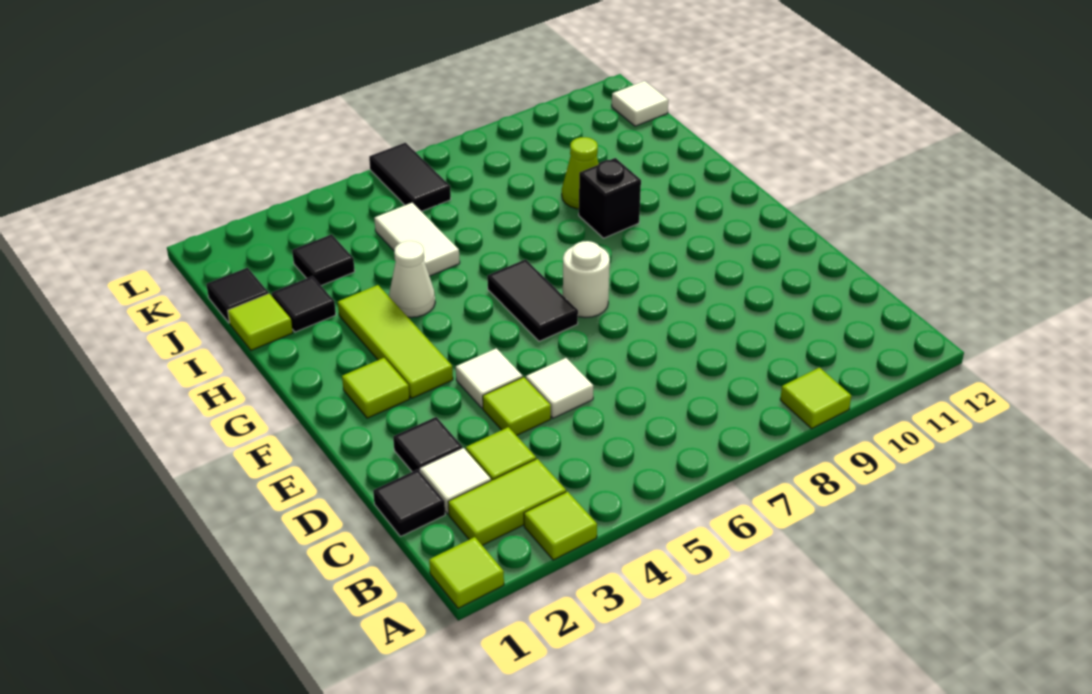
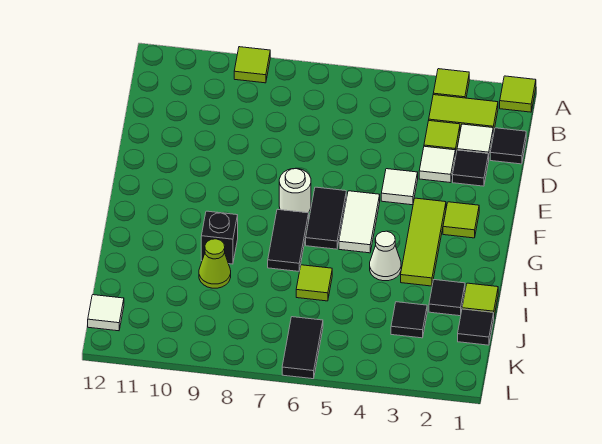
lime 1x1 tile [483,377,551,436] -> lime 1x1 tile moved to [296,265,332,301]
white 1x1 tile [526,358,593,418] -> white 1x1 tile moved to [419,146,456,183]
none -> black 1x2 tile [268,209,309,271]
white 1x2 tile [374,203,460,276] -> white 1x2 tile moved to [339,191,380,253]

